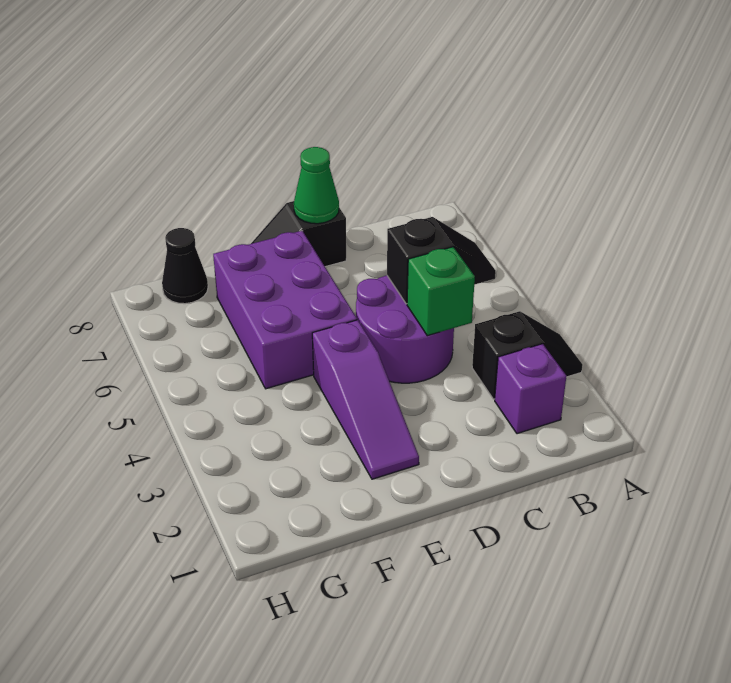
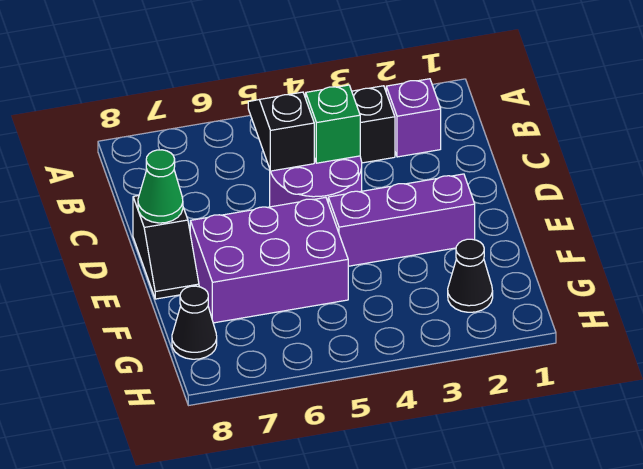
purple 1x3 slope [312,320,419,479] -> purple 1x3 brick [328,174,475,266]
none -> black 1x1 cone [448,239,493,312]

